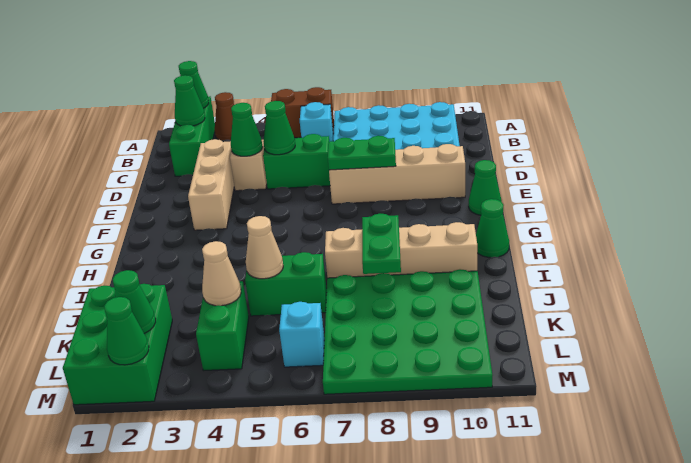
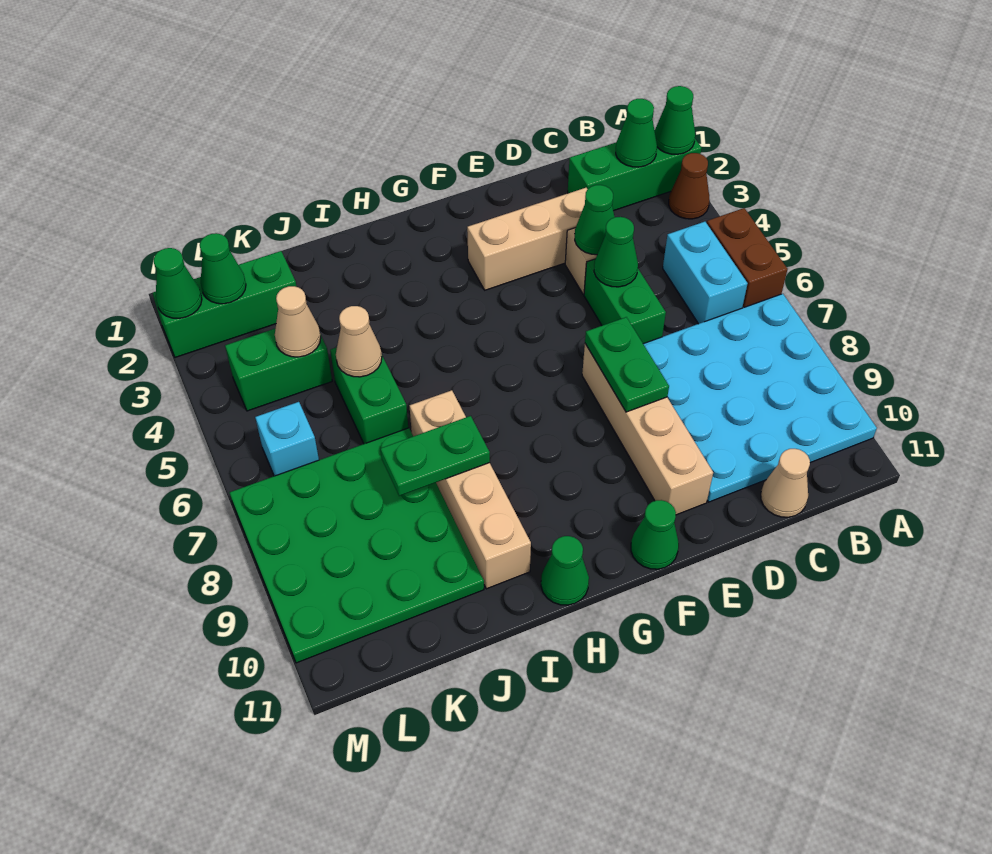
cyan 1x1 brick [300,102,333,142] -> cyan 1x2 brick [663,222,748,324]
none -> tan 1x1 cone [761,449,810,517]
green 2x3 brick [63,284,172,405] -> green 1x3 brick [153,251,297,357]

